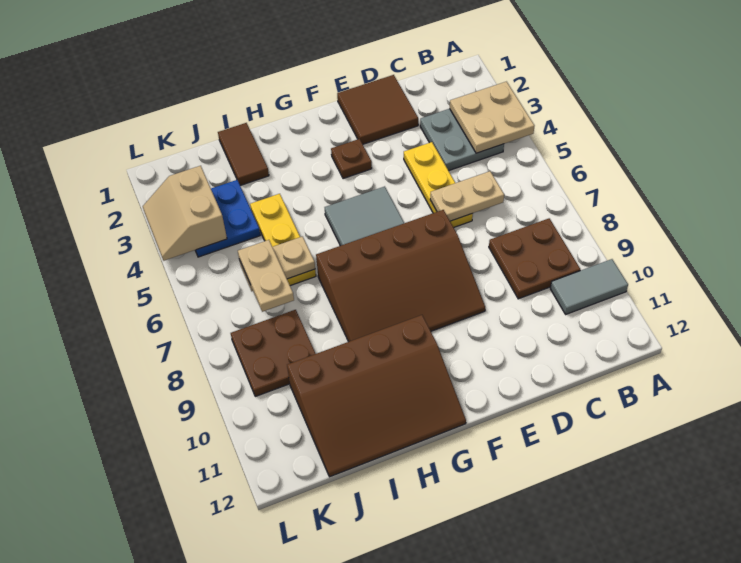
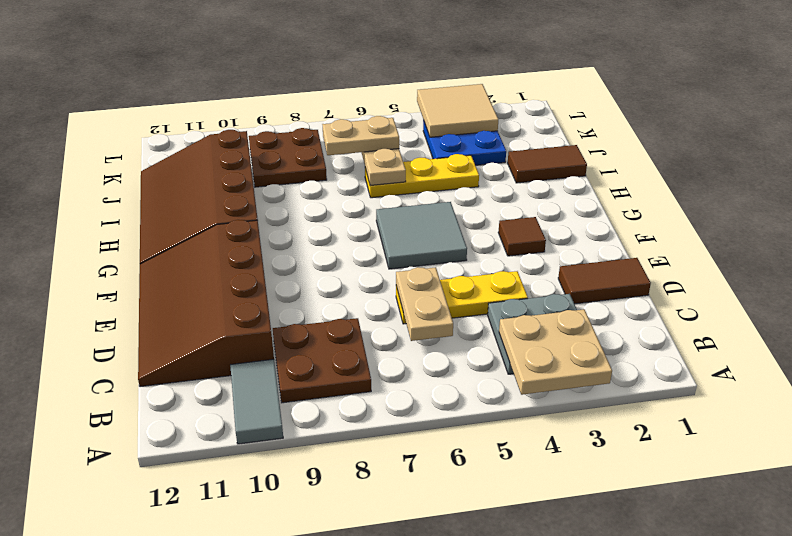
brown 2x2 tile [337,75,418,144] -> brown 1x2 tile [558,258,651,304]
brown 3x4 slope [316,210,485,342] -> brown 3x4 slope moved to [138,220,274,387]
brown 1x1 plate [331,139,372,179] -> brown 1x1 tile [498,217,546,256]
tan 2x2 slope [143,166,227,261] -> tan 2x2 tile [417,84,498,137]

